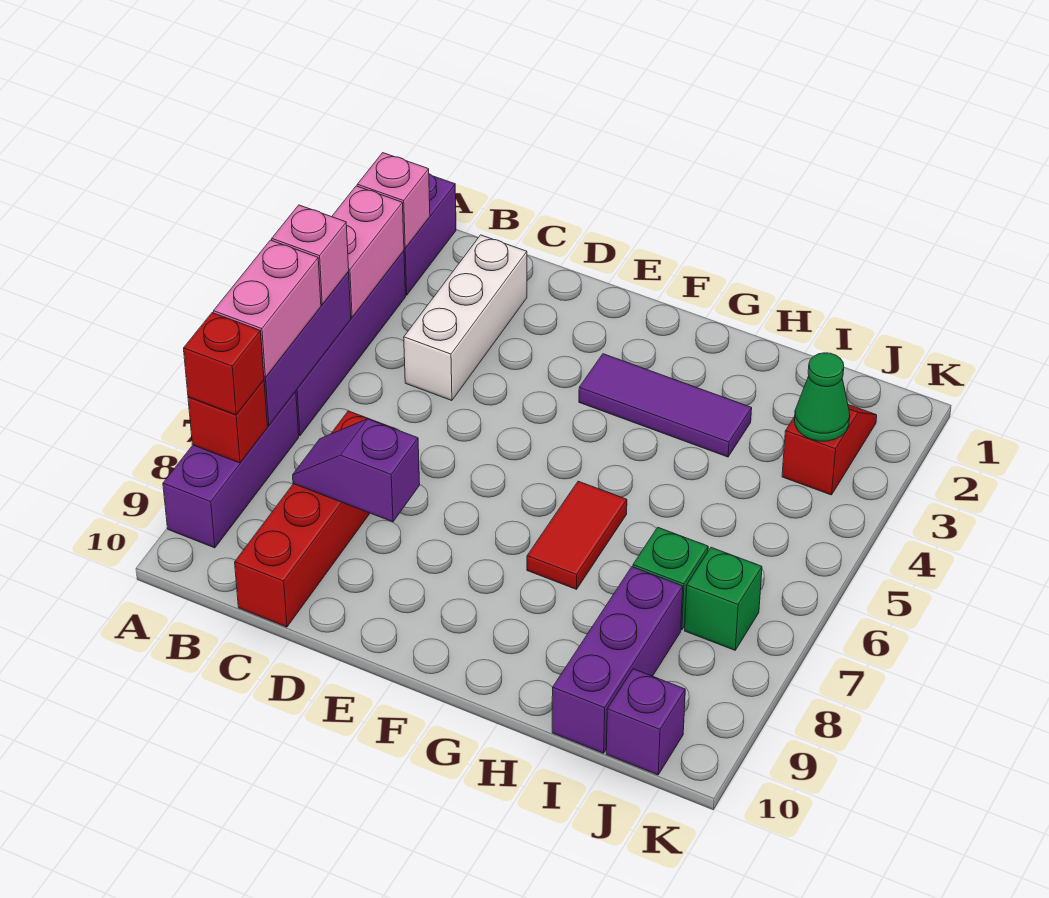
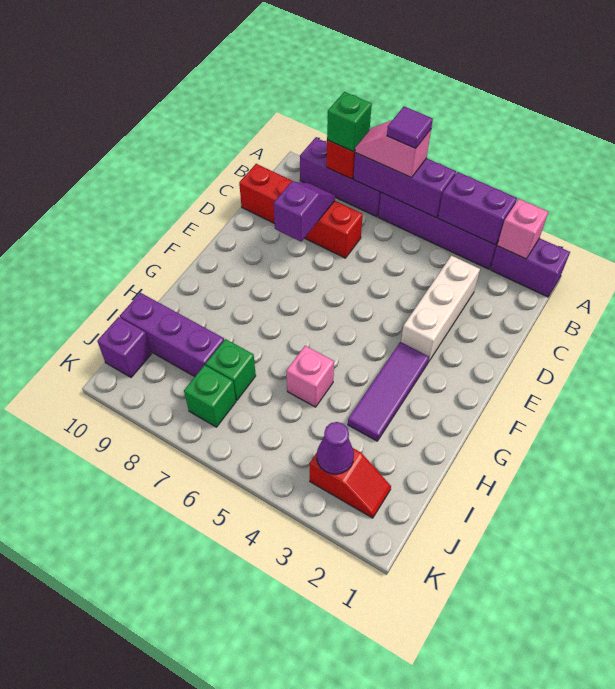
pink 1x2 brick [332,186,404,317] -> purple 1x2 brick [438,172,517,245]
pink 1x1 brick [272,205,349,304] -> pink 1x1 brick moved to [286,346,334,407]
pink 1x2 brick [213,240,321,378] -> pink 1x2 slope [355,120,431,177]
none -> purple 1x1 tile [387,106,433,149]
red 1x1 brick [184,313,264,415] -> green 1x1 brick [327,92,372,152]
white 1x3 brick [404,235,527,401] -> white 1x3 brick turned to [401,256,480,362]
red 1x2 tile [527,481,627,589] -> none
green 1x1 cone [795,353,850,441] -> purple 1x1 cone [317,422,354,474]

